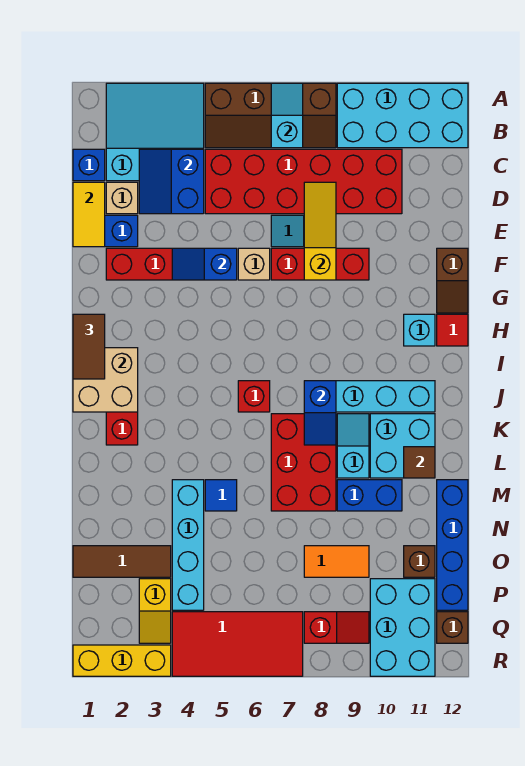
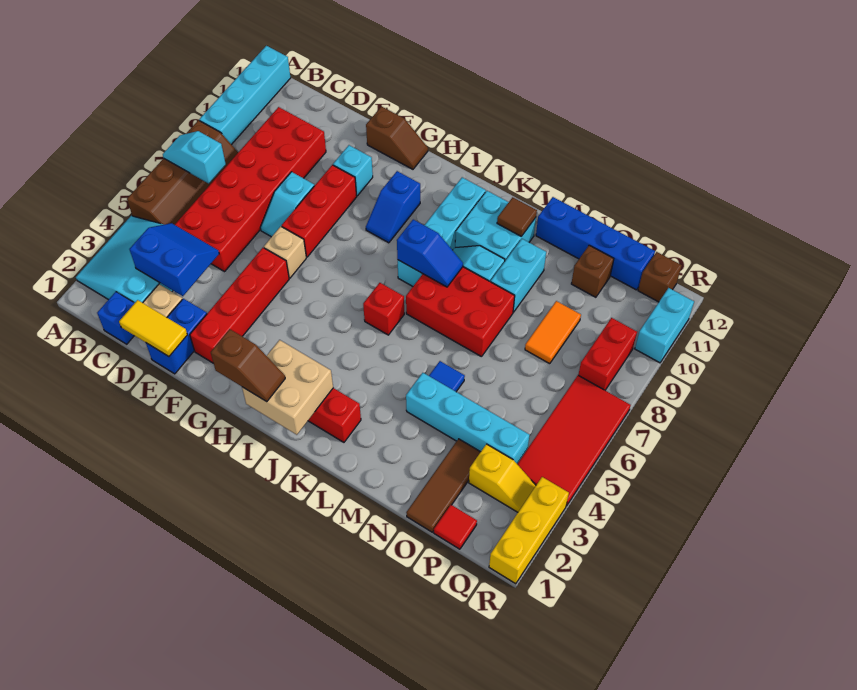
cyan 2x4 brick [337,83,468,148] -> cyan 1x4 brick [199,46,291,145]
blue 2x2 slope [139,149,204,214] -> blue 2x2 slope turned to [129,223,219,296]
yellow 1x3 slope [304,182,336,280] -> none
blue 1x2 slope [172,248,237,280] -> blue 1x2 slope moved to [366,171,420,243]
brown 1x2 tile [73,314,105,379] -> brown 1x2 slope [211,329,285,402]
cyan 1x1 brick [404,314,435,346] -> cyan 1x1 brick moved to [333,145,373,196]
red 1x1 tile [437,314,468,346] -> red 1x1 tile moved to [434,505,477,549]
blue 1x2 brick [337,480,402,511] -> cyan 1x2 brick [491,239,546,312]
cyan 2x3 brick [370,579,435,676] -> cyan 1x2 brick [635,288,694,363]
red 1x2 slope [304,612,369,643] -> red 1x2 brick [578,318,637,390]

